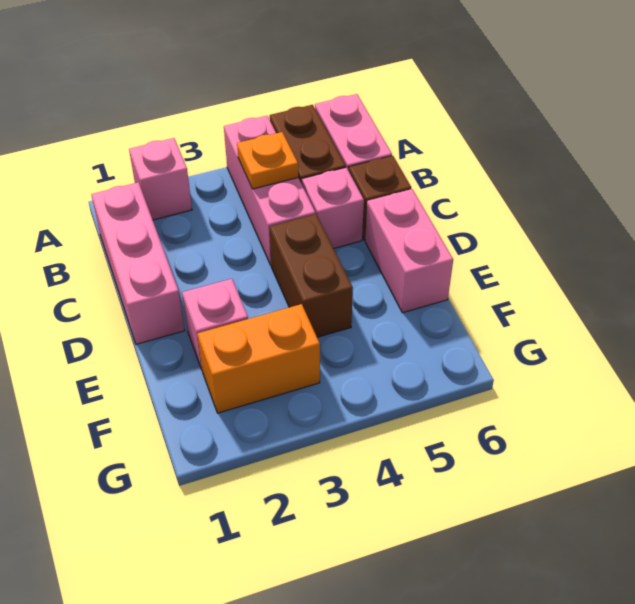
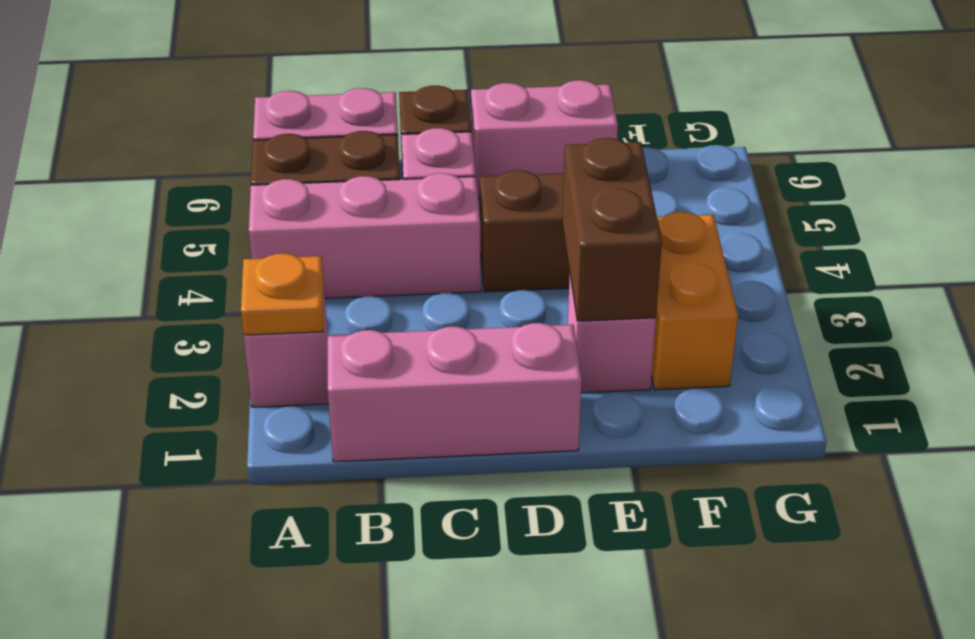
orange 1x1 plate [237,132,298,189] -> orange 1x1 plate moved to [241,253,324,335]
none -> brown 1x2 brick [562,138,662,321]

